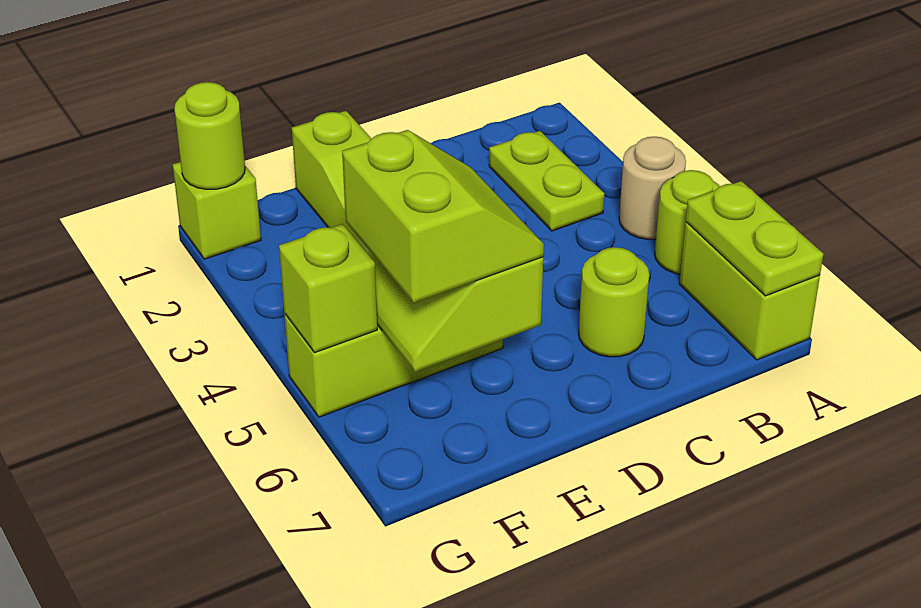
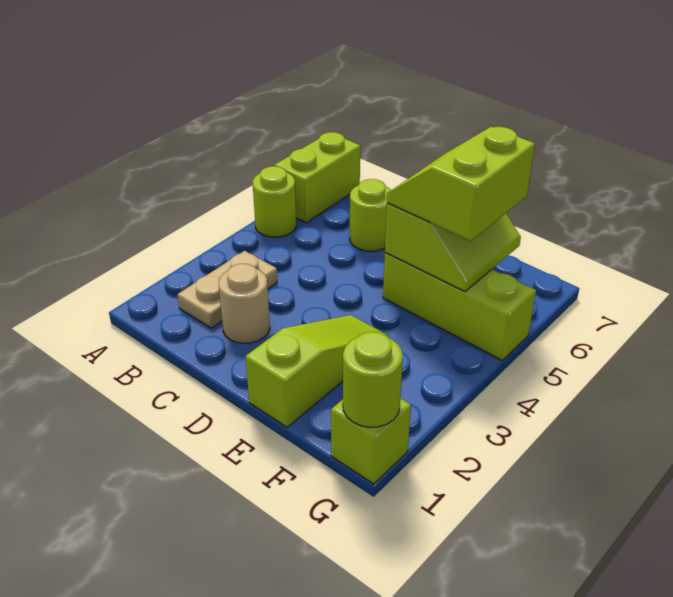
tan 1x1 round brick [619,137,686,239] -> tan 1x1 round brick moved to [219,264,270,343]
lime 1x2 plate [686,181,823,296] -> none
lime 1x2 plate [489,131,605,231] -> tan 1x2 plate [178,251,277,328]
lime 1x1 brick [279,224,377,353] -> none

